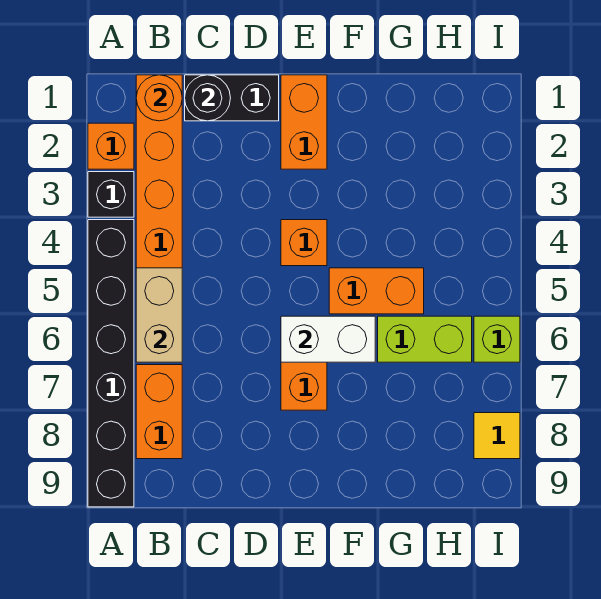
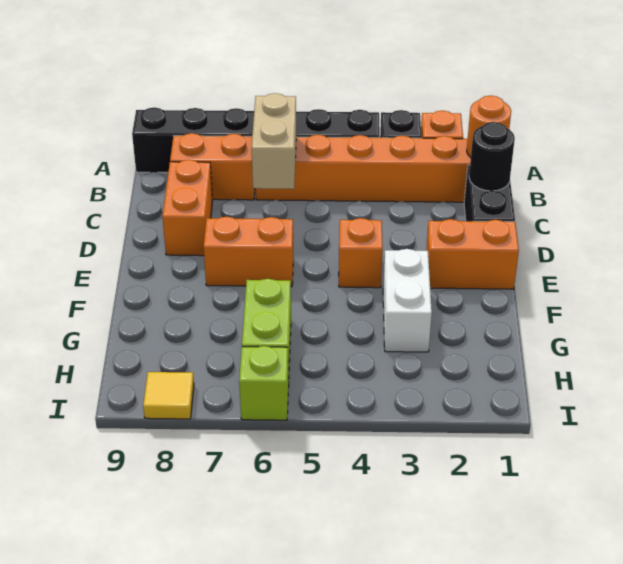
tan 1x2 brick [136,268,182,362] -> tan 1x2 brick turned to [252,93,296,189]
white 1x2 brick [281,316,375,362] -> white 1x2 brick moved to [383,249,432,352]
orange 1x2 brick [329,268,424,314] -> orange 1x2 brick moved to [162,160,213,256]

